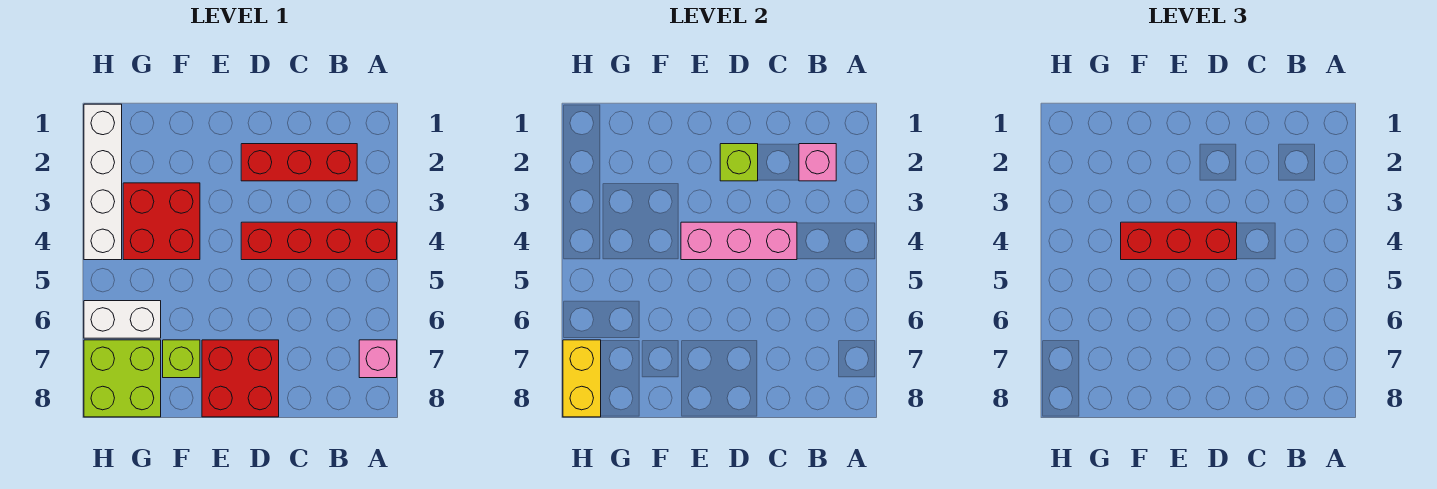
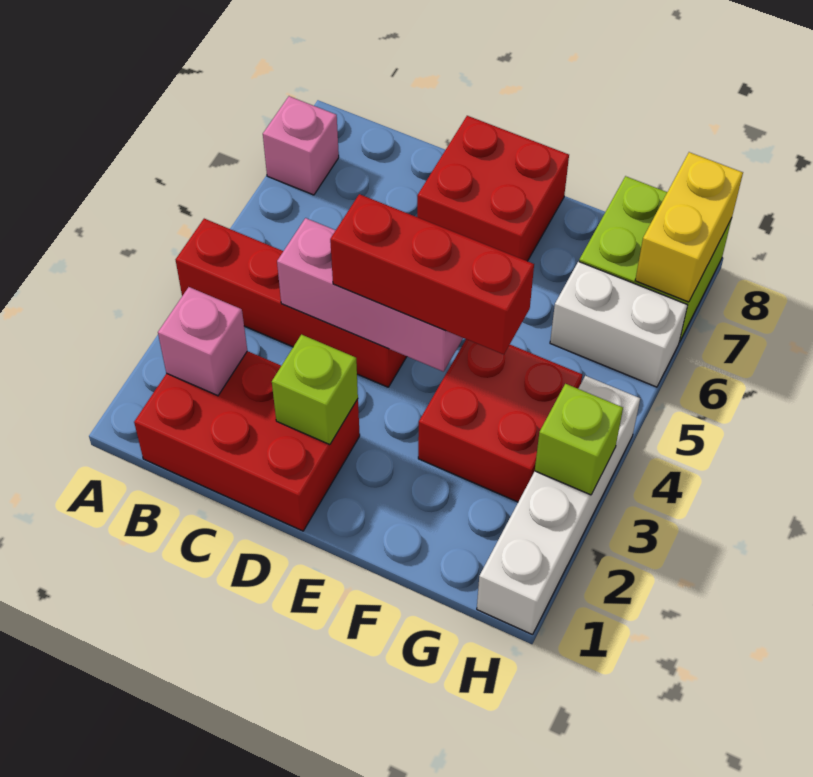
red 1x3 brick [241,144,357,181] -> red 2x3 brick [134,351,360,531]
lime 1x1 brick [163,340,200,378] -> lime 1x1 brick moved to [535,384,623,495]

